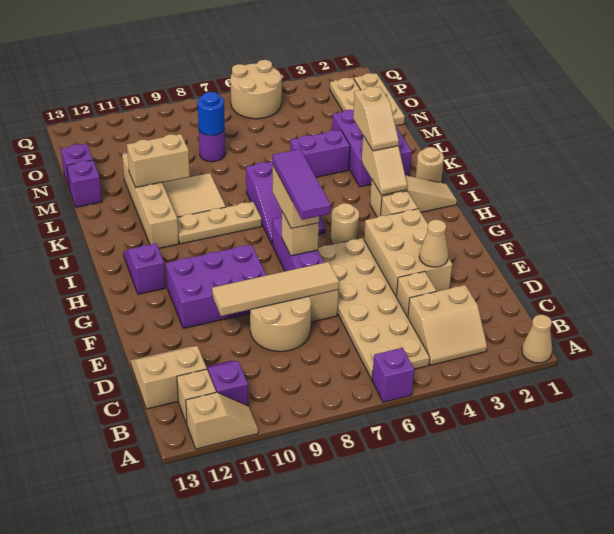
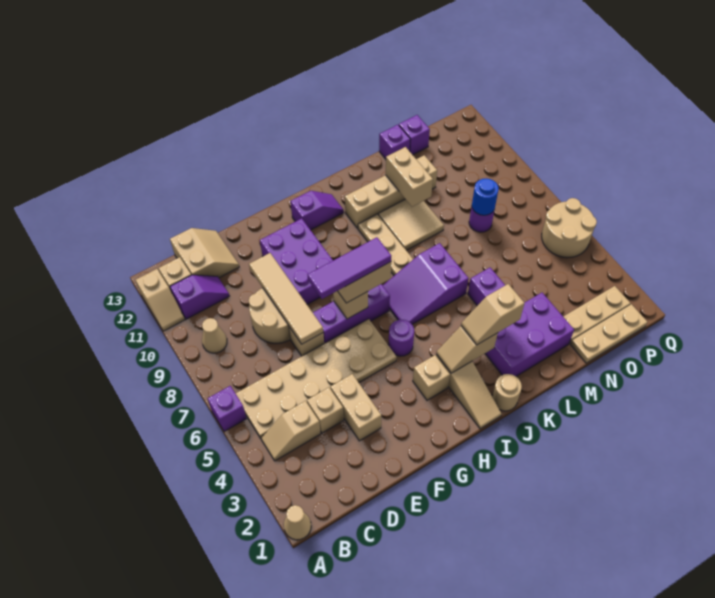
tan 2x2 slope [408,285,487,365] -> tan 1x2 slope [261,401,321,461]
tan 2x3 brick [364,209,452,296] -> tan 1x2 brick [330,374,382,441]
tan 1x1 cone [419,220,448,267] -> tan 1x1 cone moved to [202,318,227,353]
tan 1x1 round brick [331,203,359,244] -> purple 1x1 round brick [388,320,414,356]

